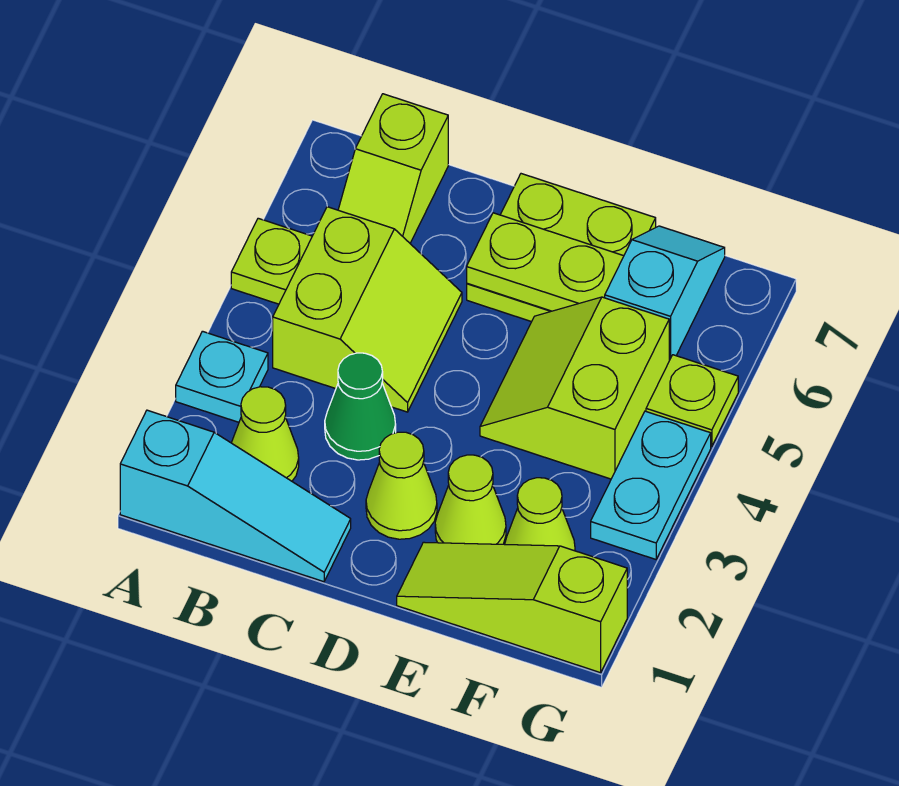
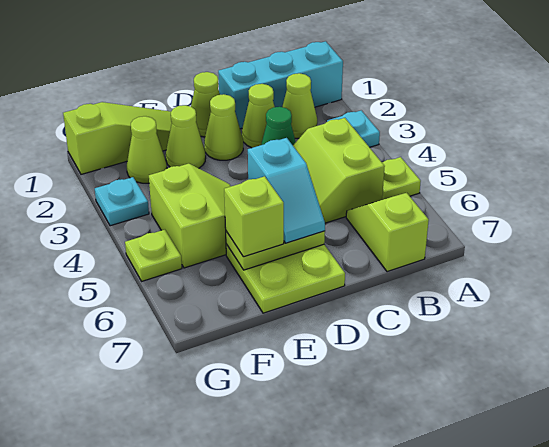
cyan 1x3 slope [120,410,351,582] -> cyan 1x3 brick [218,41,343,129]
none -> lime 1x1 cone [242,84,275,148]
none -> lime 1x1 cone [191,72,220,137]
none -> lime 1x1 brick [224,176,284,257]
cyan 1x2 slope [605,226,725,360] -> cyan 1x2 slope moved to [248,138,325,243]
cyan 1x2 plate [591,411,711,559] -> cyan 1x1 plate [95,177,149,226]

